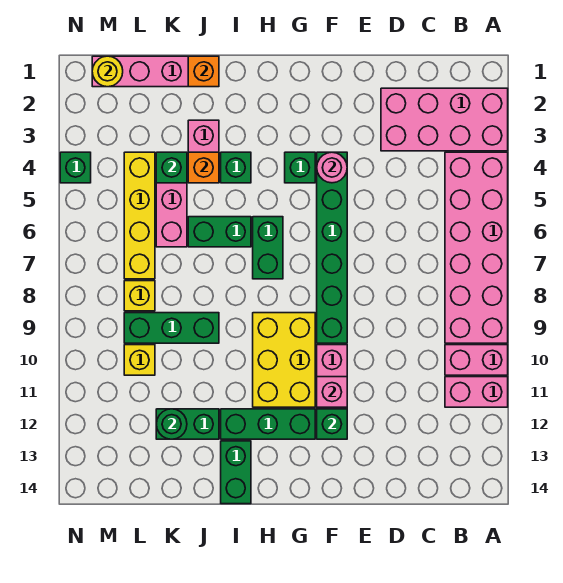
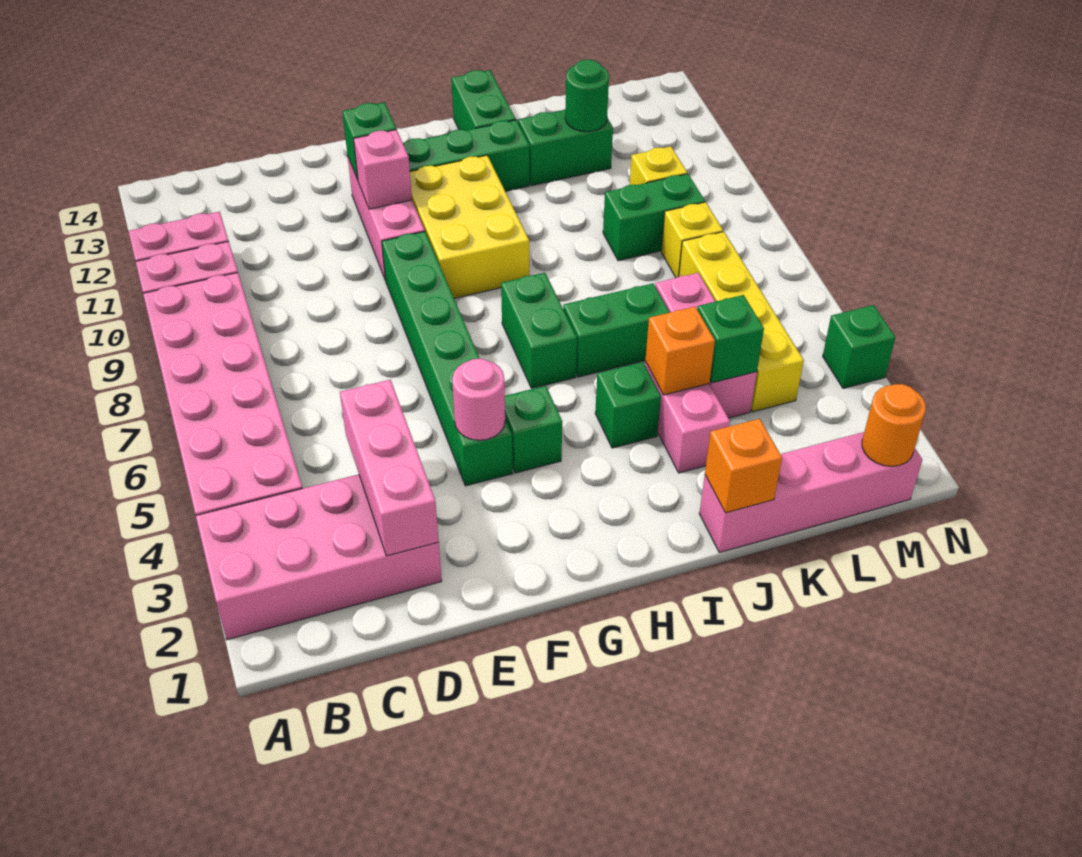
none -> pink 1x3 brick [340,380,439,556]
green 1x3 brick [124,313,219,343] -> green 1x2 brick [603,174,705,261]
yellow 1x1 round brick [92,56,123,87] -> orange 1x1 round brick [862,384,926,466]

